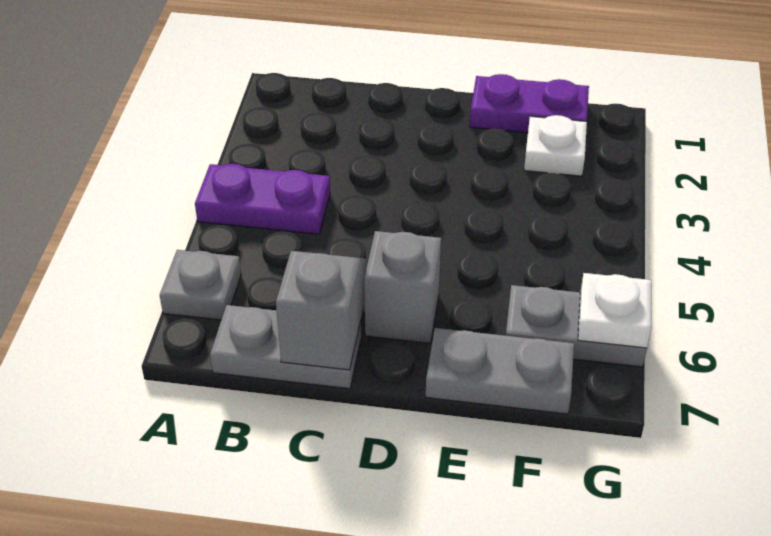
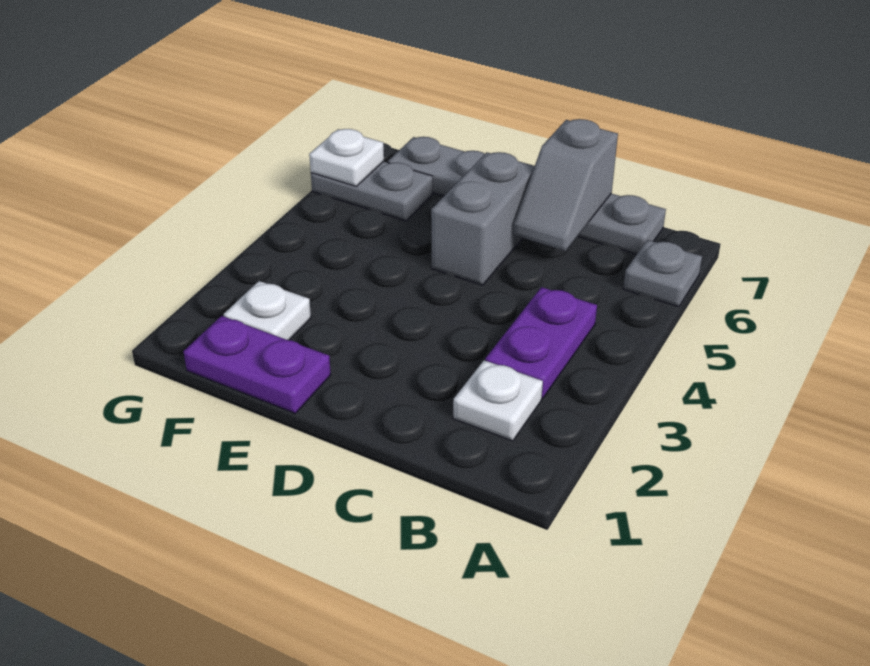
purple 1x2 plate [195,164,330,234] -> purple 1x2 plate turned to [485,287,597,398]
none -> white 1x1 plate [453,360,543,441]
grey 1x1 brick [364,231,441,343] -> grey 1x2 brick [431,152,535,285]

